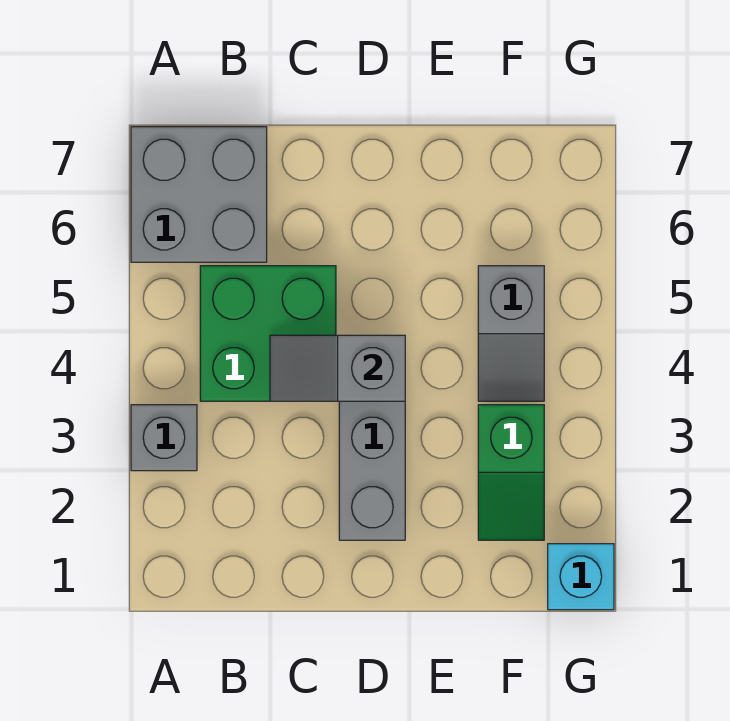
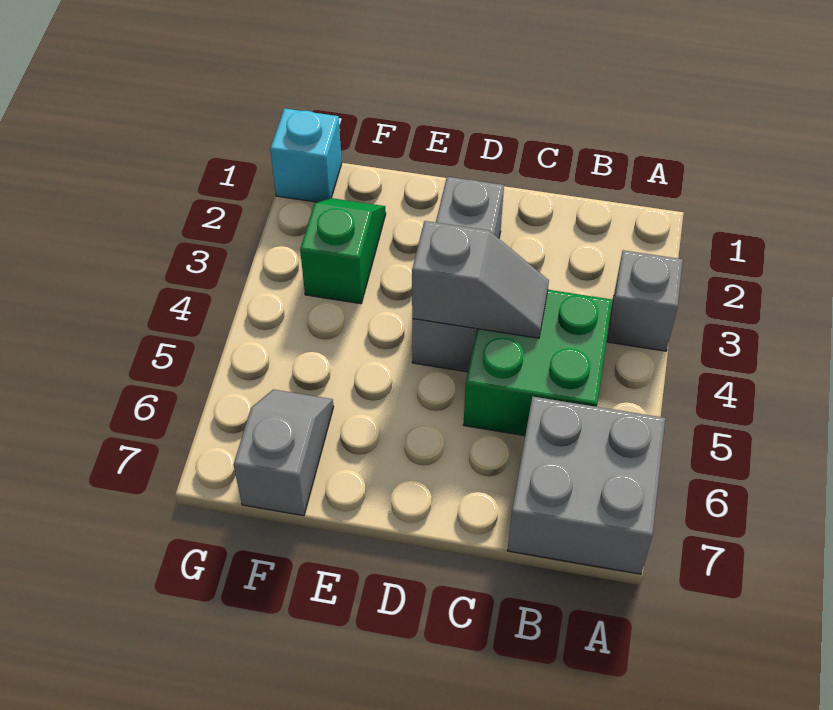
grey 1x2 slope [478,266,544,401] -> grey 1x2 slope moved to [234,389,334,516]

